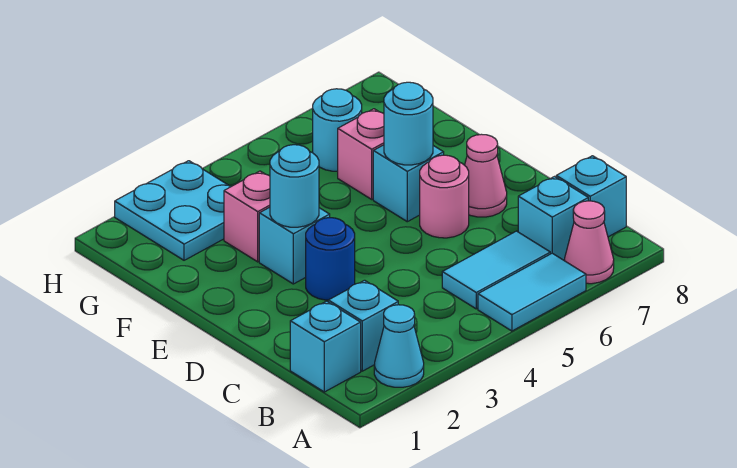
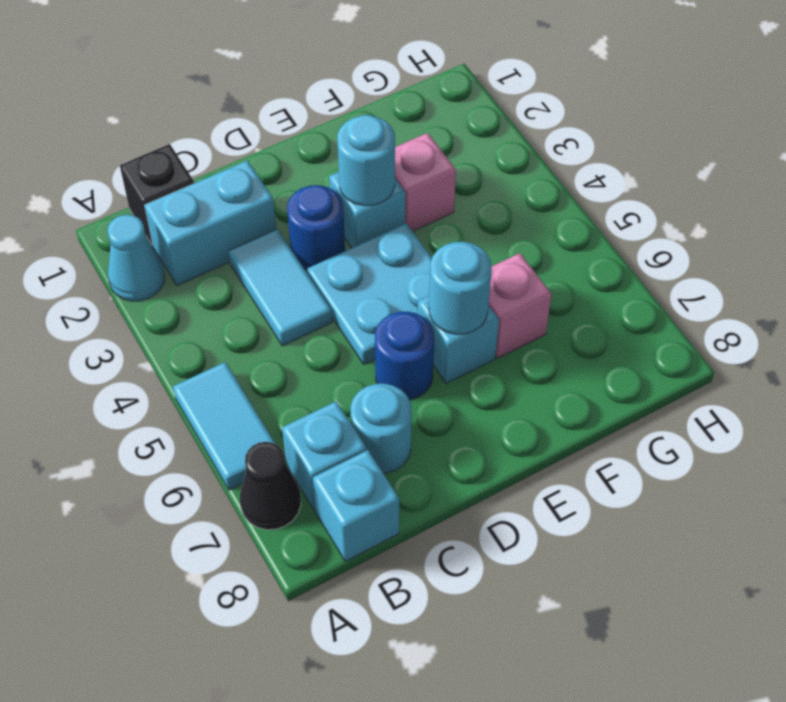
pink 1x1 cone [565,201,614,284] -> black 1x1 cone [240,442,301,530]
cyan 1x1 brick [290,301,361,392] -> black 1x1 brick [120,144,194,245]
cyan 1x1 brick [328,280,398,371] -> cyan 1x2 brick [144,161,276,286]
cyan 1x2 tile [442,231,550,309] -> cyan 1x2 tile moved to [228,229,332,346]
pink 1x1 round brick [420,155,469,238] -> blue 1x1 round brick [375,312,434,400]
pink 1x1 cone [465,134,507,217] -> none
cyan 2x2 plate [115,161,231,260] -> cyan 2x2 plate moved to [307,223,432,364]
cyan 1x1 round brick [313,89,362,171] -> cyan 1x1 round brick moved to [350,384,412,473]

